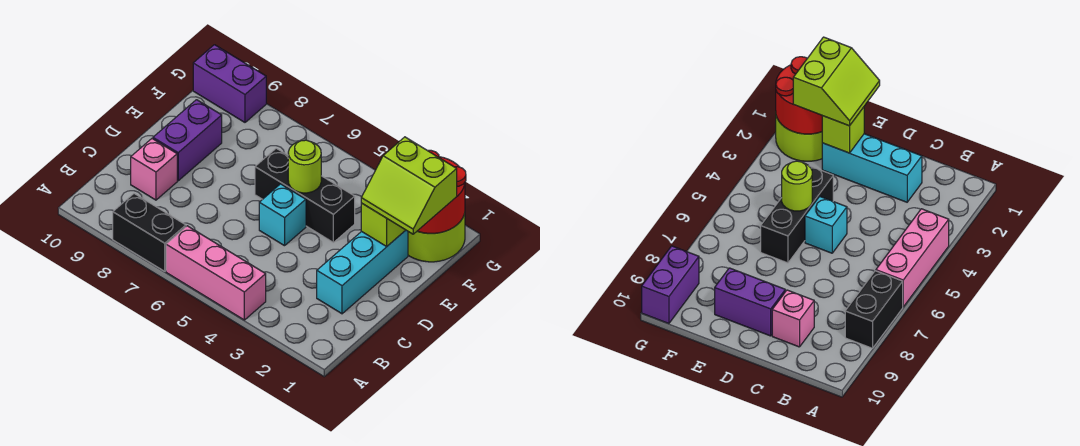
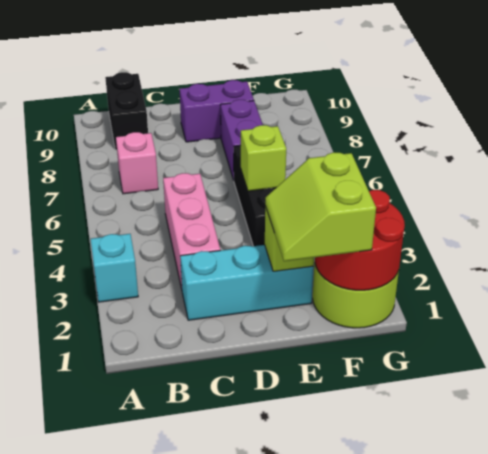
pink 1x3 brick [166,226,266,320] -> pink 1x3 brick moved to [163,173,220,289]
black 1x2 brick [113,194,186,271] -> black 1x2 brick moved to [105,72,148,150]
pink 1x1 brick [131,139,177,200] -> pink 1x1 brick moved to [116,132,158,194]
cyan 1x1 brick [259,184,306,246] -> cyan 1x1 brick moved to [91,234,138,302]
lime 1x1 round brick [288,140,321,193] -> lime 1x1 brick [241,125,286,191]
purple 1x2 brick [193,45,266,122] -> purple 1x2 brick moved to [221,100,263,180]

